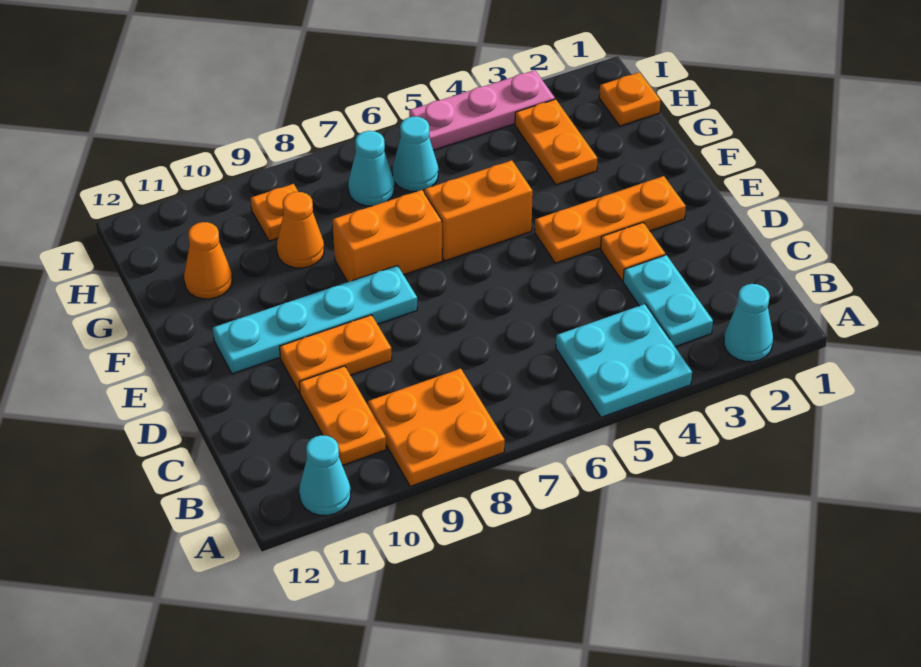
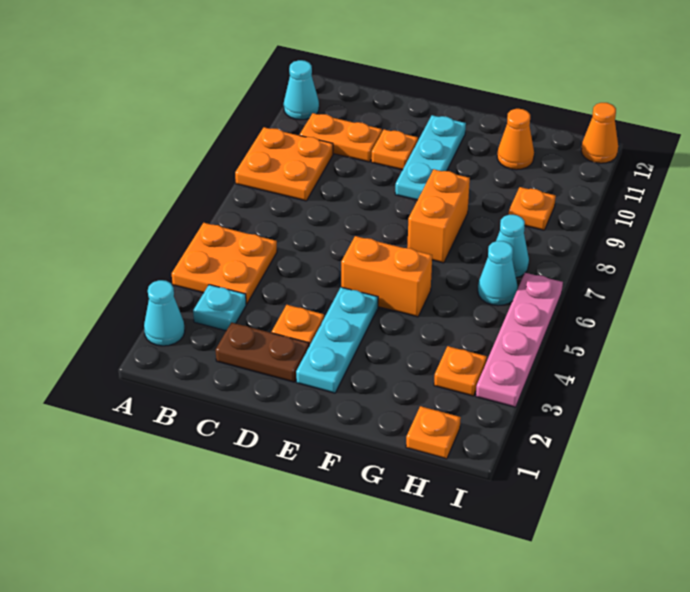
cyan 2x2 plate [556,304,692,417] -> orange 2x2 plate [172,223,277,304]
cyan 1x2 plate [623,255,713,347] -> cyan 1x1 plate [193,285,246,331]
none -> brown 1x2 plate [216,322,309,382]
orange 1x2 plate [280,315,392,393] -> orange 1x1 plate [371,130,418,170]
orange 1x3 plate [535,176,686,263] -> cyan 1x3 plate [296,287,378,393]
cyan 1x4 plate [213,266,417,374] -> cyan 1x3 plate [395,115,466,200]
orange 1x2 brick [424,160,533,261] -> orange 1x2 brick turned to [341,236,432,317]
orange 1x2 plate [515,99,598,185] -> orange 1x1 plate [434,346,487,396]
orange 1x1 cone [277,192,324,268] -> orange 1x1 cone moved to [581,103,618,163]
pink 1x3 plate [409,70,555,150] -> pink 1x4 plate [476,273,563,407]

